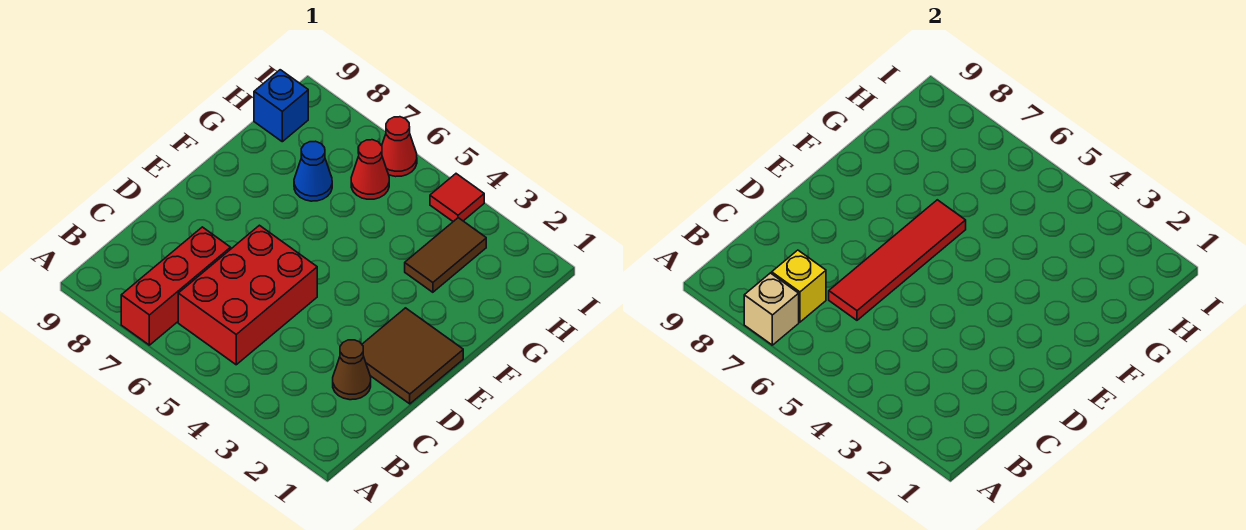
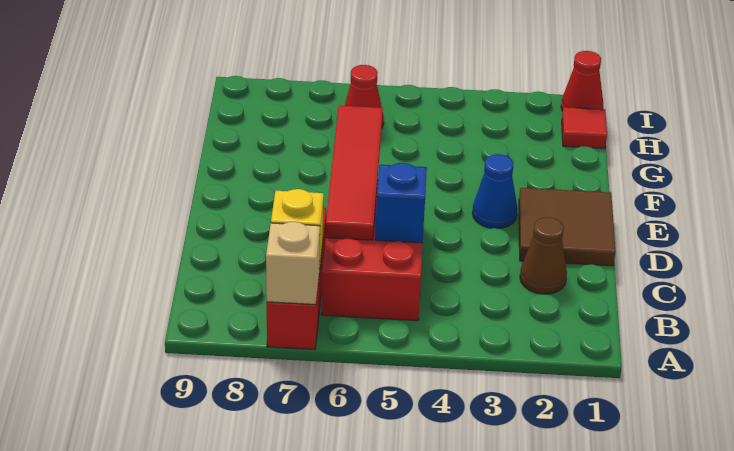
brown 1x2 tile [405,218,486,292] -> none
blue 1x1 cone [294,141,332,201] -> blue 1x1 cone moved to [473,154,518,229]
blue 1x1 brick [254,70,308,142] -> blue 1x1 brick moved to [375,163,427,243]
red 1x1 tile [430,174,484,222] -> red 1x1 tile moved to [562,107,607,149]
red 1x1 cone [382,117,417,177] -> red 1x1 cone moved to [561,51,603,111]

